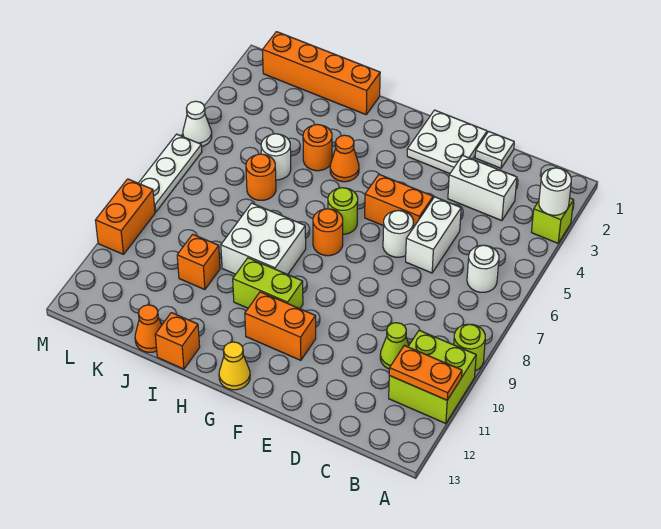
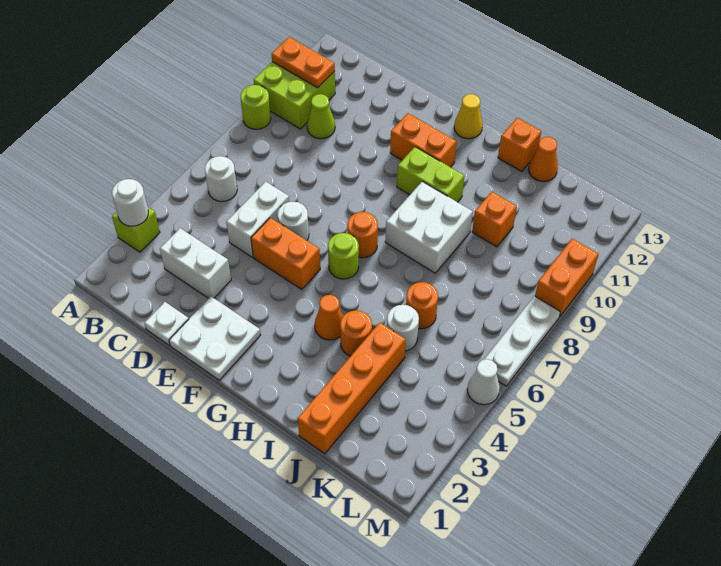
orange 1x4 brick [263,32,380,115] -> orange 1x4 brick turned to [298,323,406,454]

